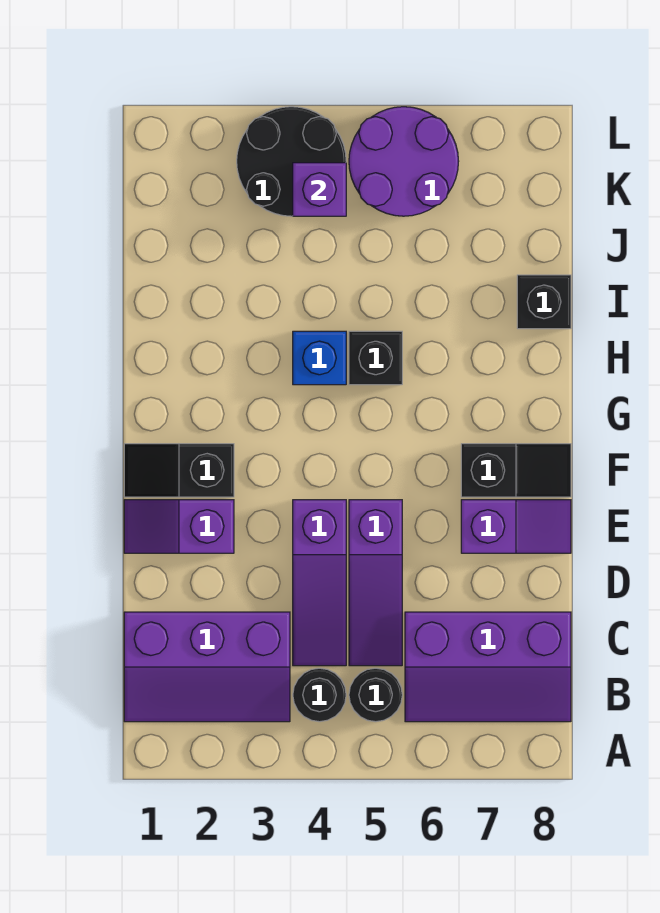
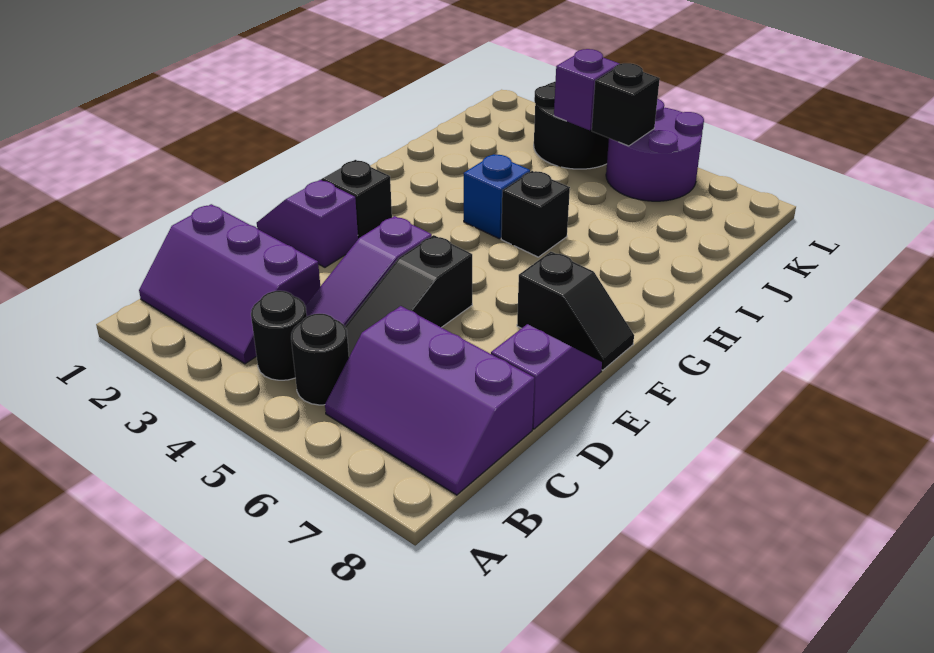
purple 1x3 slope [349,500,402,666] -> black 1x3 slope [345,235,472,357]
purple 1x2 slope [461,500,571,553] -> purple 1x2 slope turned to [491,324,602,429]
black 1x1 brick [517,275,571,329] -> black 1x1 brick moved to [592,63,660,146]

